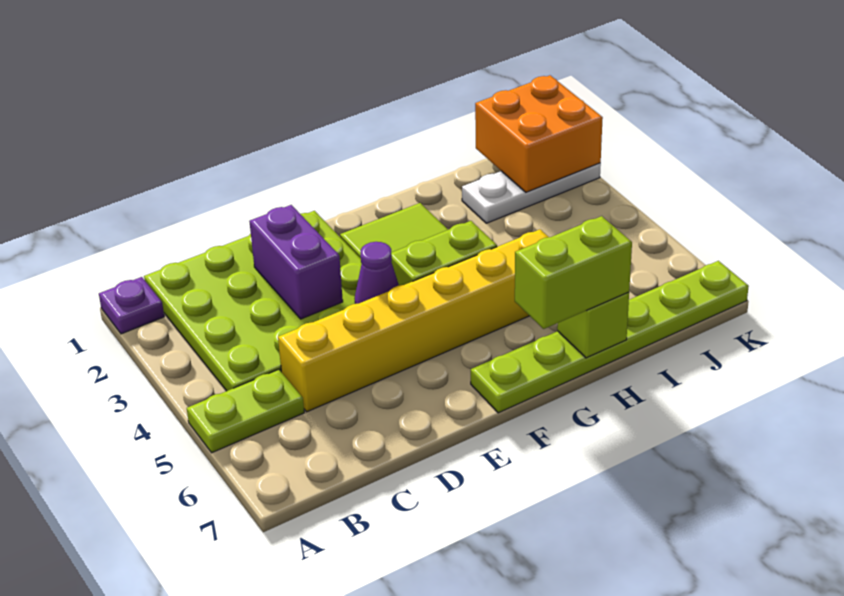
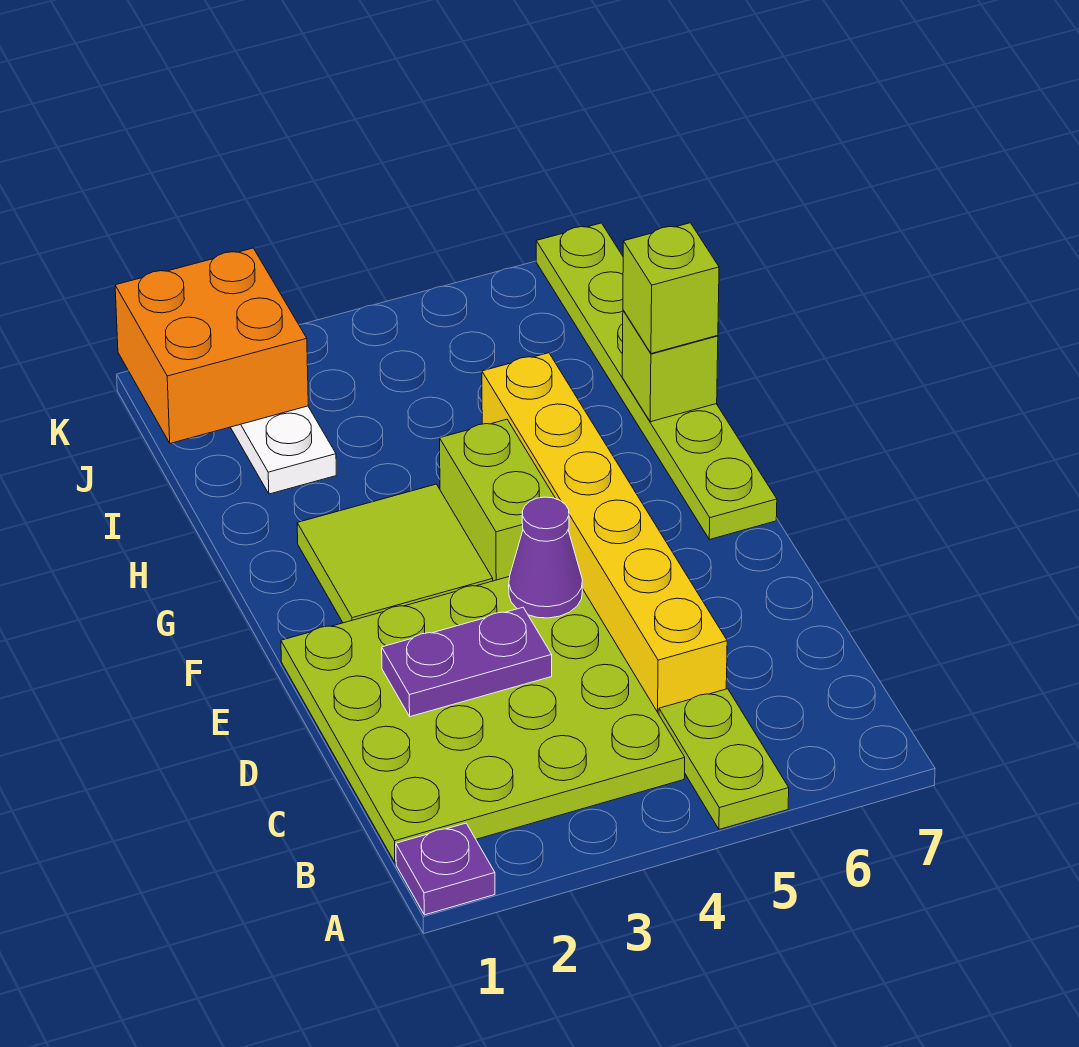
purple 1x2 brick [249,205,343,319] -> purple 1x2 plate [382,607,552,717]
lime 1x2 brick [515,216,632,329] -> lime 1x1 brick [623,223,719,354]

